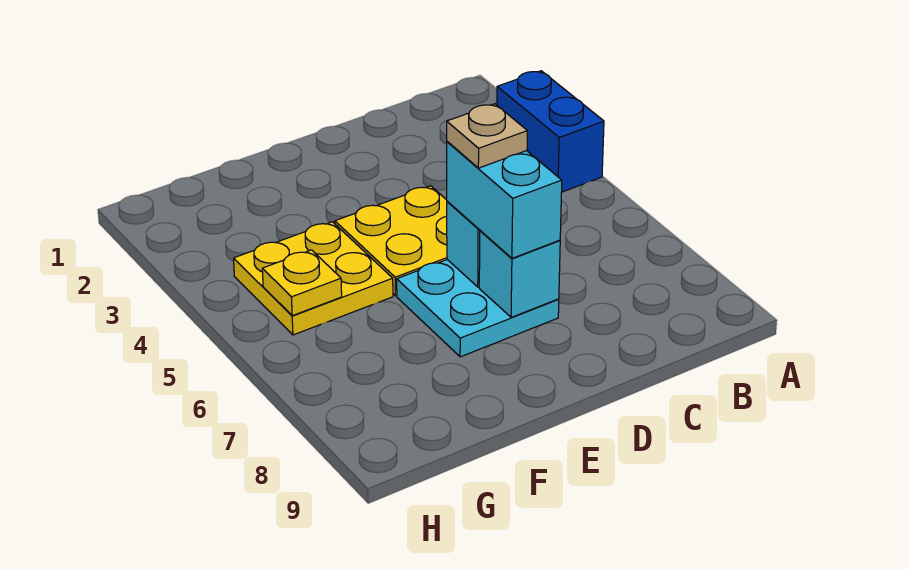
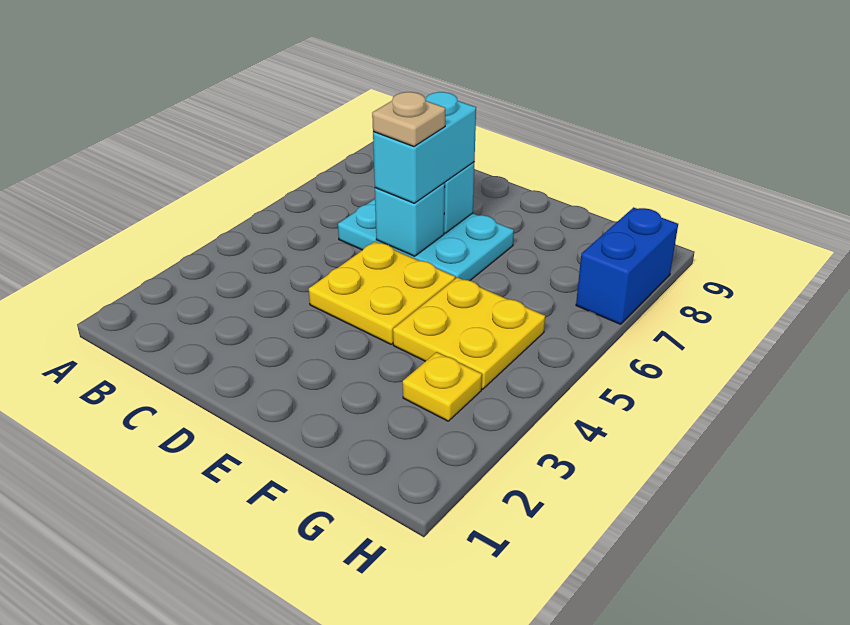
blue 1x2 brick [497,71,604,192] -> blue 1x2 brick moved to [576,207,678,324]
cyan 2x2 plate [397,260,559,357] -> cyan 2x3 plate [338,199,514,281]
yellow 1x1 plate [262,250,342,316] -> yellow 1x1 plate moved to [403,352,482,421]

